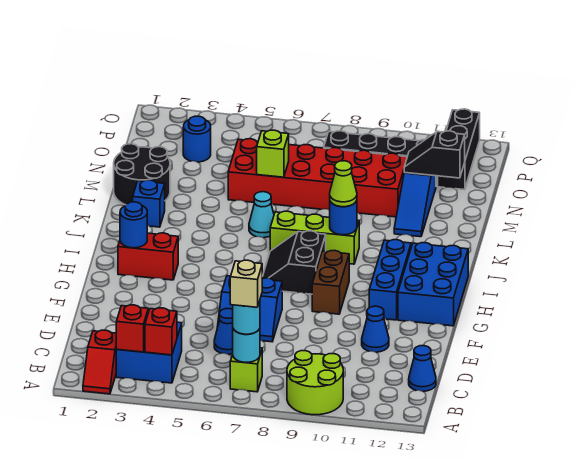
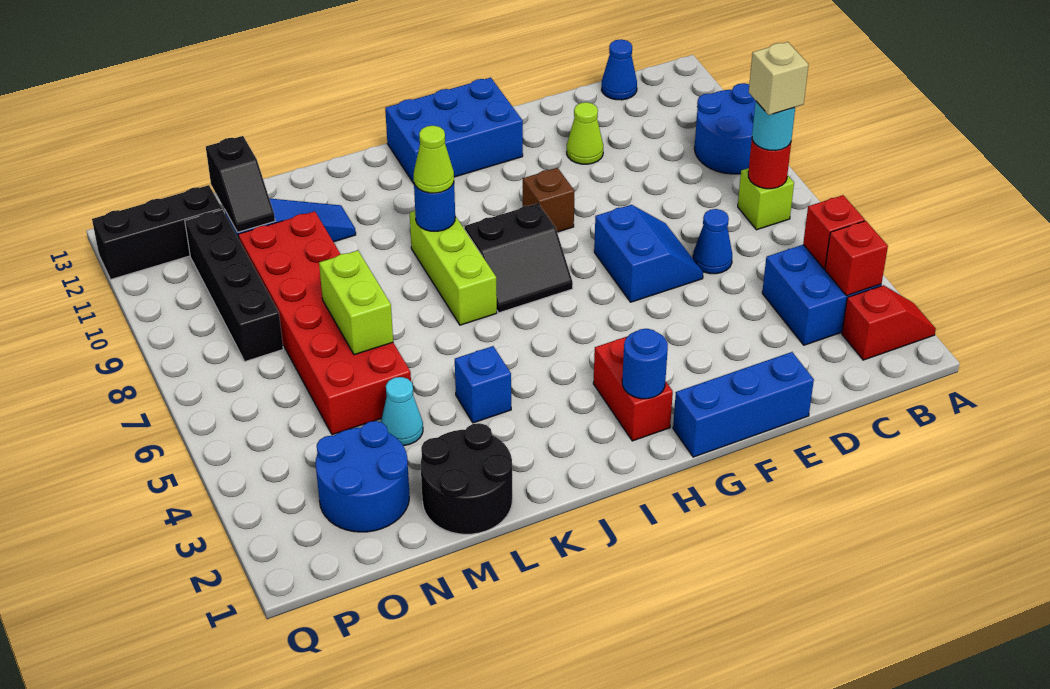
lime 2x2 round brick [287,351,343,415] -> blue 2x2 round brick [694,83,756,174]
cyan 1x1 round brick [233,329,260,362] -> red 1x1 round brick [748,140,791,189]
blue 1x1 cone [362,306,389,352] -> lime 1x1 cone [567,102,603,164]
brown 1x2 brick [312,250,349,314] -> brown 1x1 brick [523,168,575,232]
blue 1x3 brick [369,240,411,320] -> blue 1x3 brick moved to [673,352,814,457]
blue 1x1 brick [133,180,165,227] -> blue 1x1 brick moved to [455,346,511,423]
cyan 1x1 cone [249,192,274,238] -> cyan 1x1 cone moved to [381,377,423,446]
lime 1x1 brick [257,130,289,177] -> lime 1x2 brick [319,250,393,355]
blue 1x1 round brick [183,116,211,162] -> blue 2x2 round brick [316,421,409,532]

